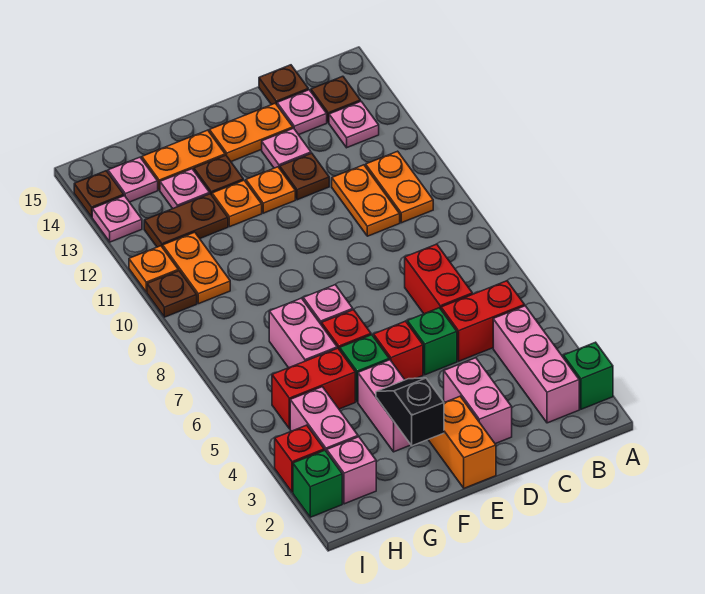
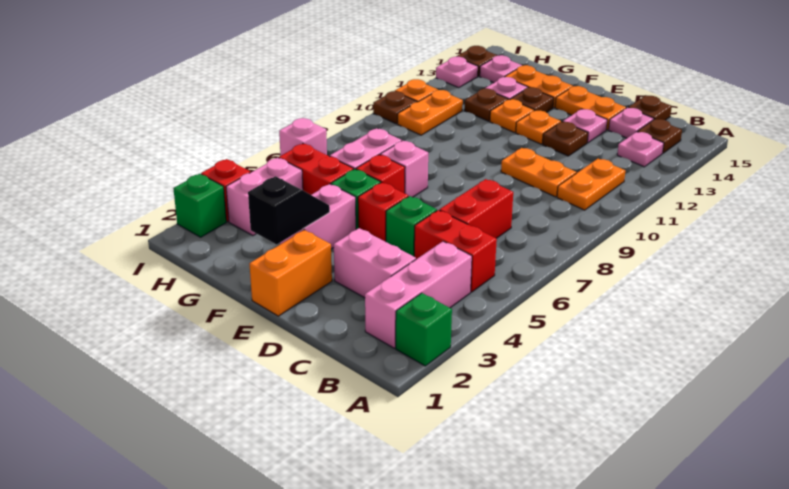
orange 1x2 plate [332,165,400,236] -> orange 1x2 plate turned to [501,148,576,197]
pink 1x2 brick [444,358,512,444] -> pink 1x2 brick turned to [334,228,416,298]
brown 1x2 plate [144,194,228,247] -> brown 1x1 plate [464,89,508,121]
pink 1x1 brick [327,437,376,504] -> pink 1x1 brick moved to [279,118,327,155]

